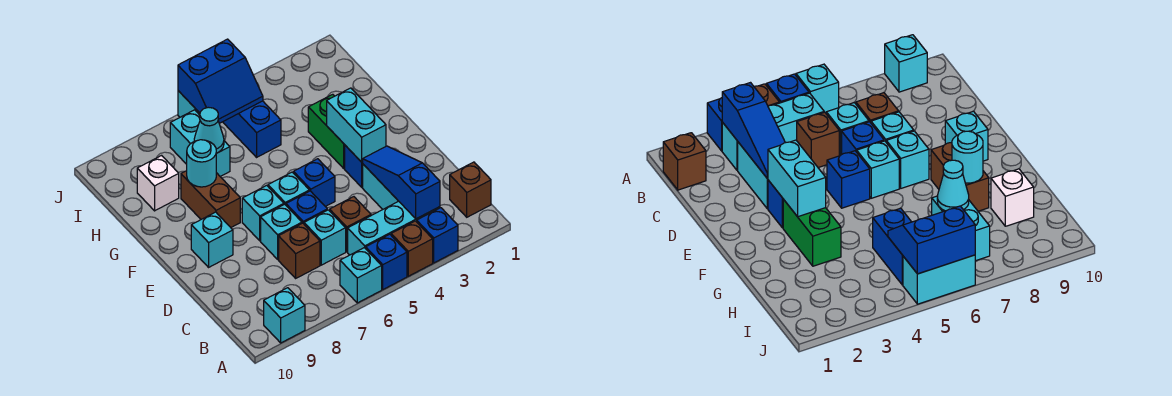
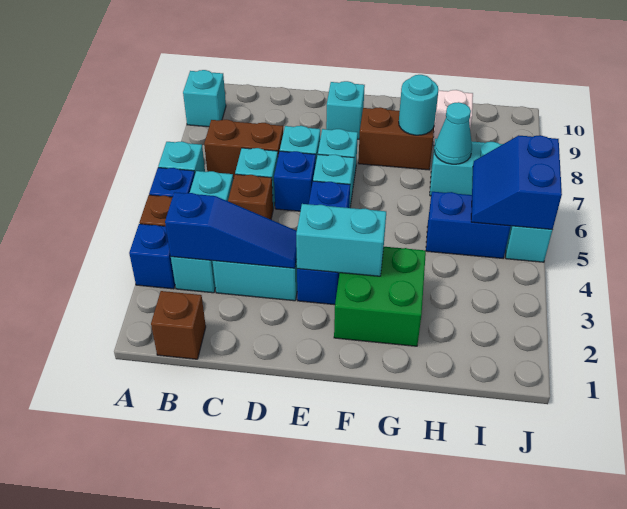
brown 1x1 brick [279,223,320,278] -> brown 1x2 brick [204,120,283,178]
green 1x2 brick [308,94,345,168] -> green 2x2 brick [334,247,426,346]

